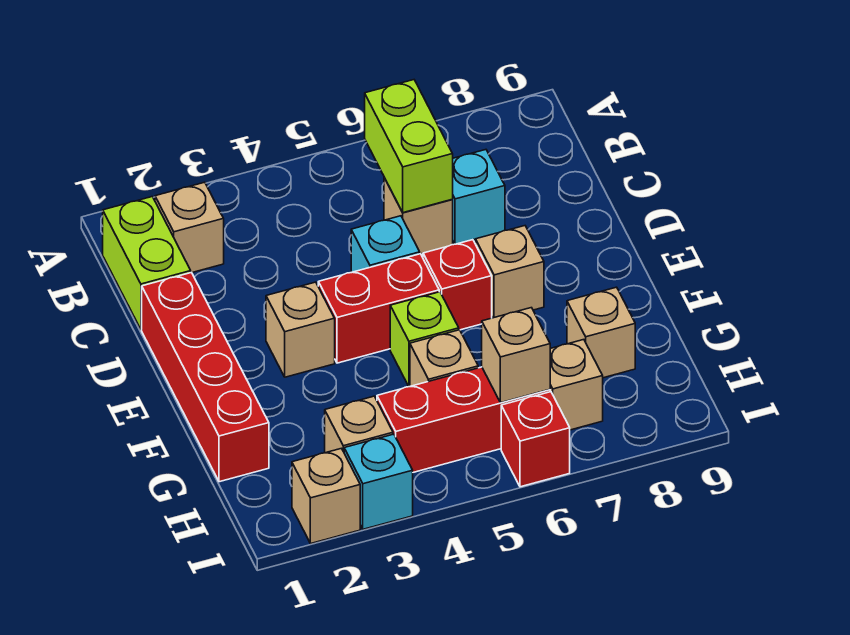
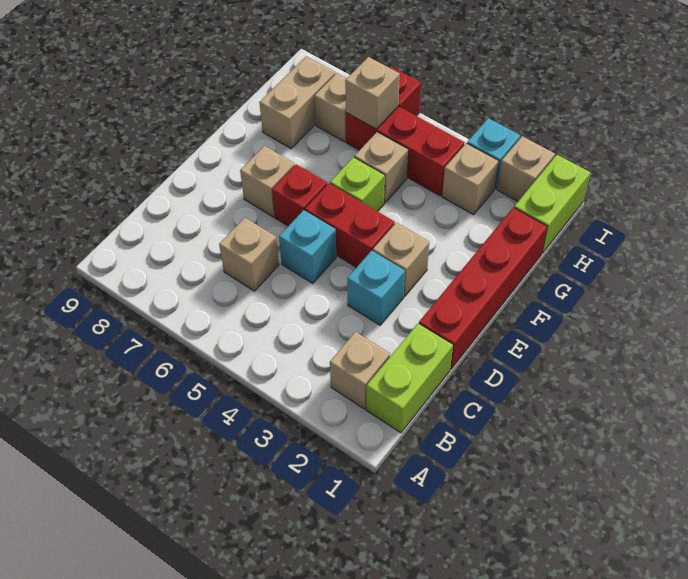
lime 1x2 brick [365,80,453,213] -> lime 1x2 brick moved to [514,155,590,253]
cyan 1x1 brick [452,150,505,244] -> cyan 1x1 brick moved to [347,251,405,325]
tan 1x1 brick [567,287,635,378] -> tan 1x2 brick [259,56,335,148]

